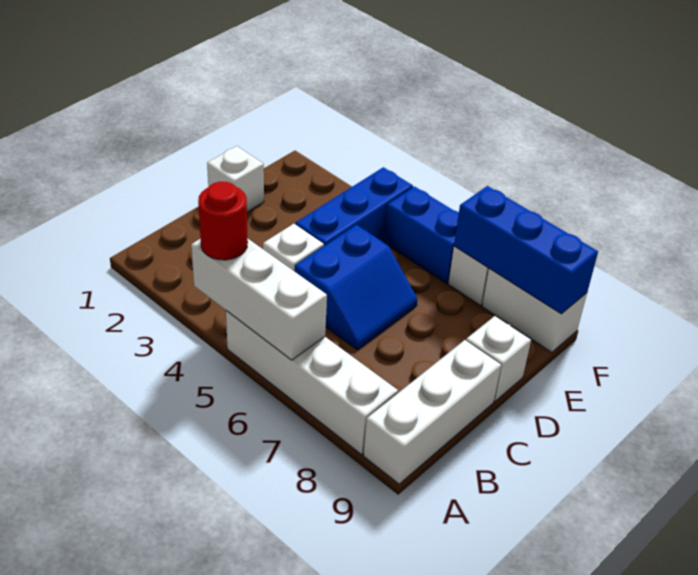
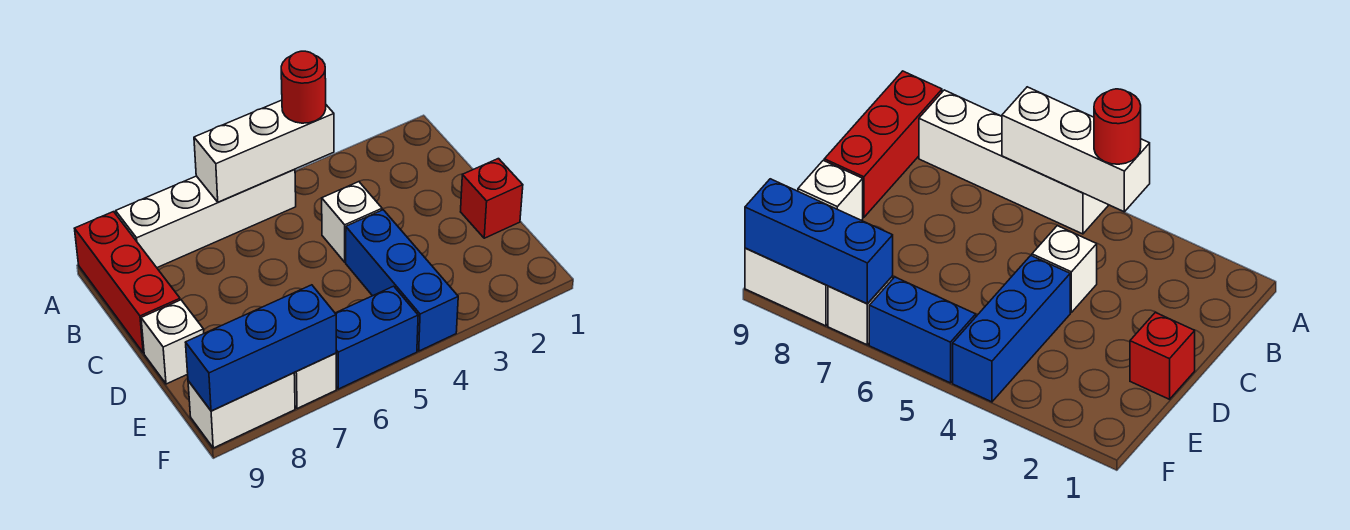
white 1x3 brick [363,340,501,484] -> red 1x3 brick [75,212,180,353]
blue 2x2 slope [295,225,418,350] -> none
white 1x1 brick [207,146,264,212] -> red 1x1 brick [461,159,523,238]

